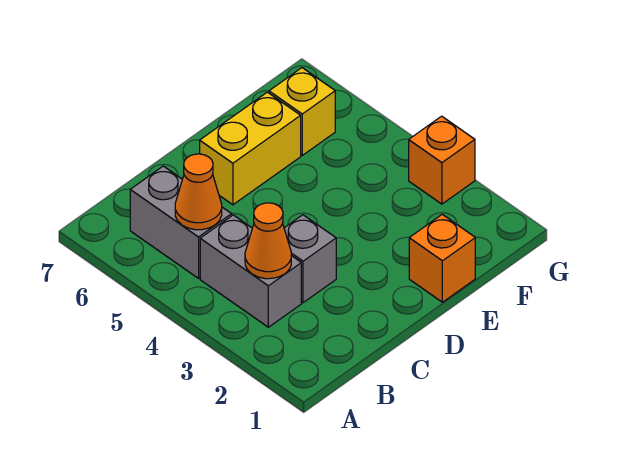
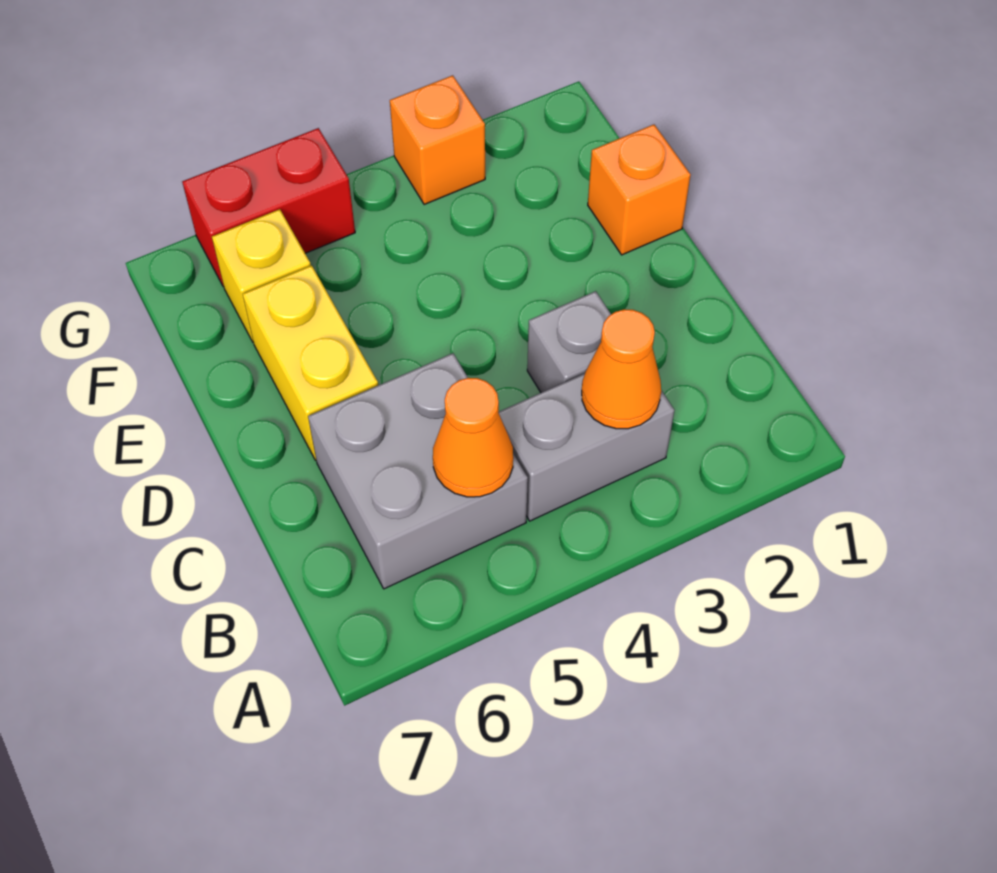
grey 1x2 brick [130,166,232,278] -> grey 2x2 brick [308,353,528,589]
none -> red 1x2 brick [182,128,355,287]

